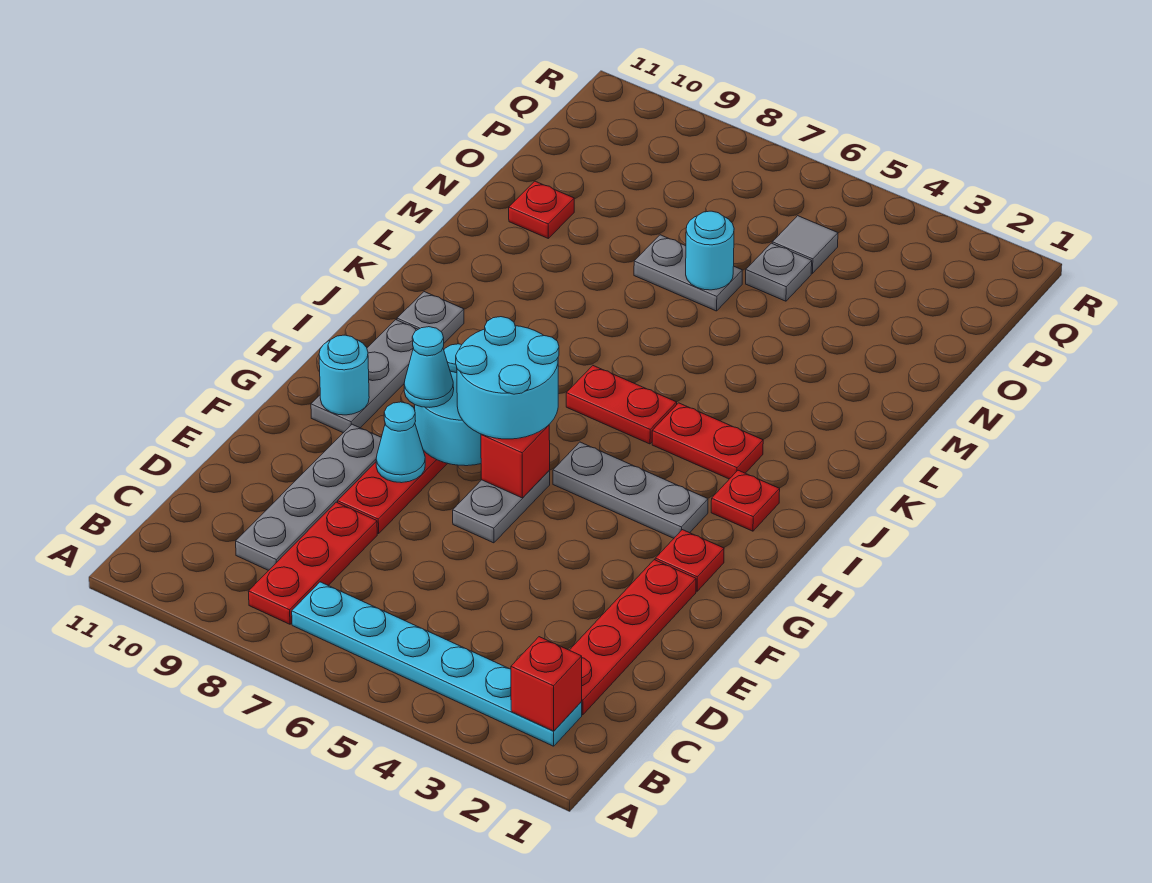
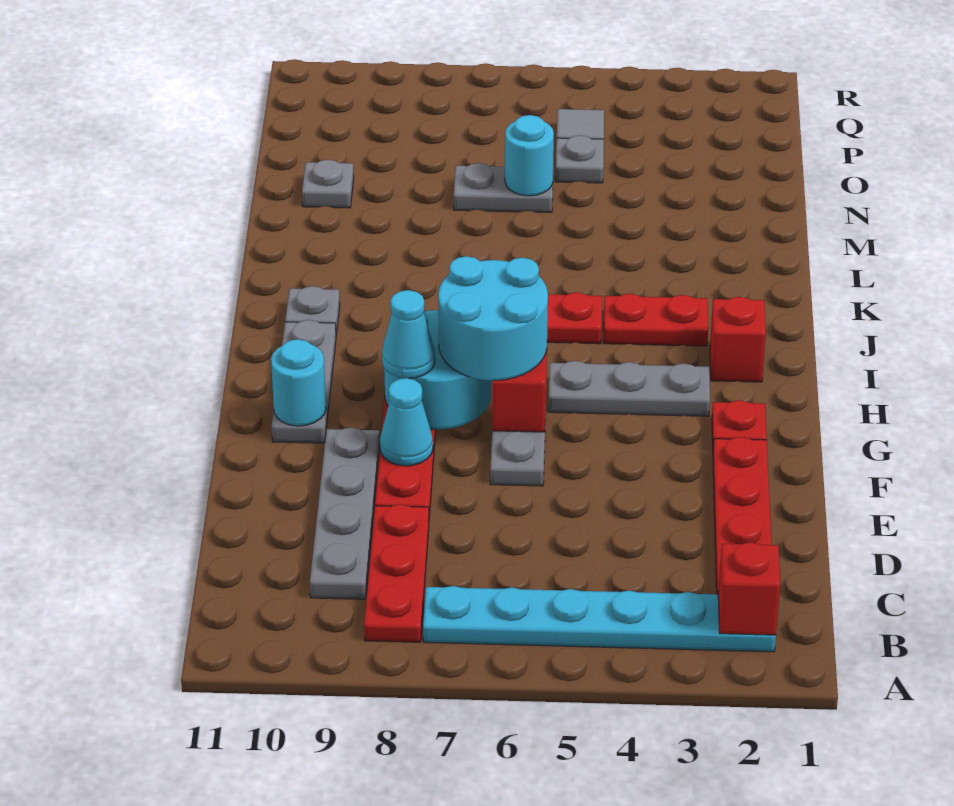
red 1x1 plate [711,470,780,531] -> red 1x1 brick [710,297,766,382]
red 1x1 plate [509,181,574,238] -> grey 1x1 plate [302,160,354,208]

